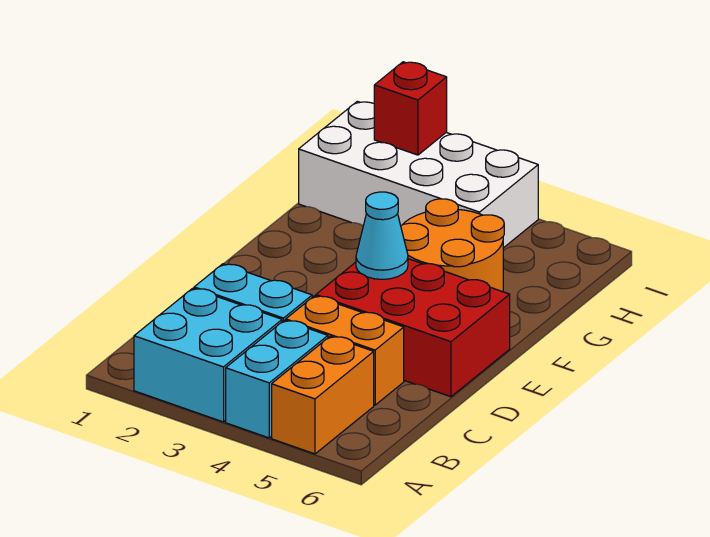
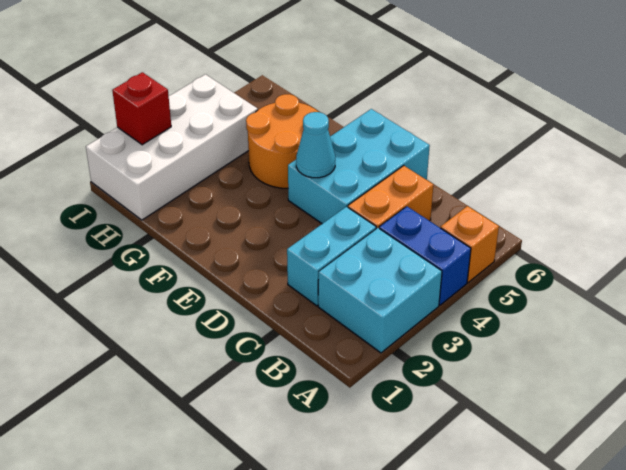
cyan 1x2 brick [226,320,328,438] -> blue 1x2 brick [379,207,471,305]
orange 1x2 brick [272,336,374,454] -> orange 1x1 brick [441,206,499,282]
red 2x3 brick [316,259,510,397] -> cyan 2x3 brick [288,109,430,224]

